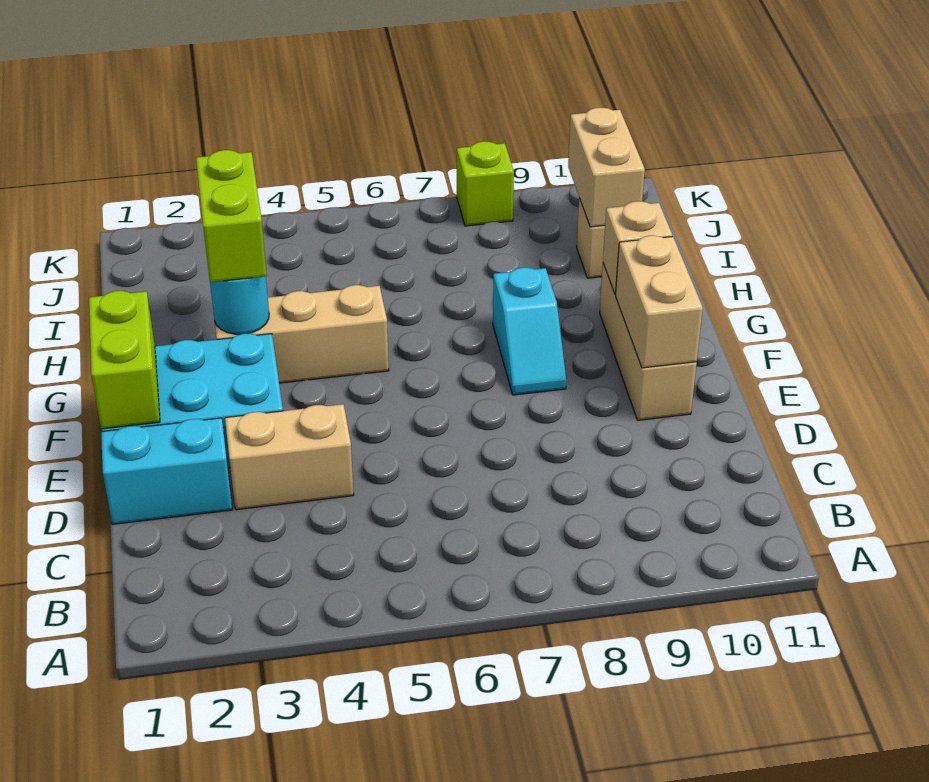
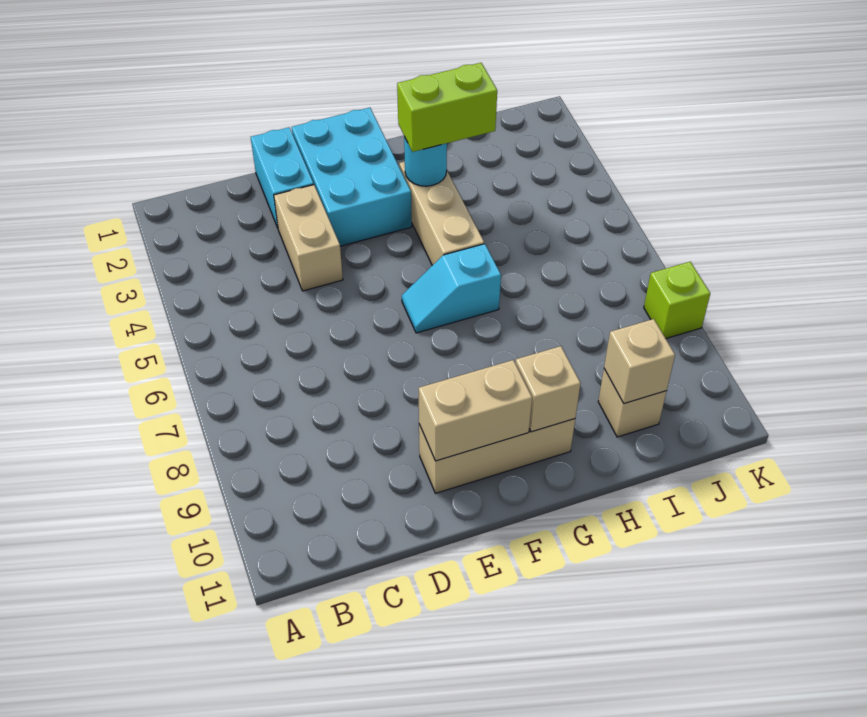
lime 1x2 brick [89,291,160,429] -> none
cyan 1x2 slope [493,267,566,395] -> cyan 1x2 slope moved to [402,244,501,333]
tan 1x2 brick [568,108,645,227] -> tan 1x1 brick [604,319,675,404]

